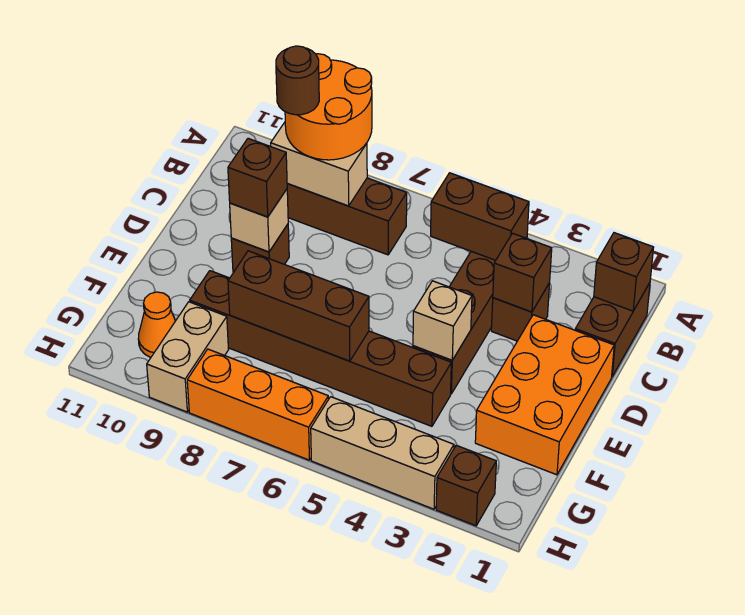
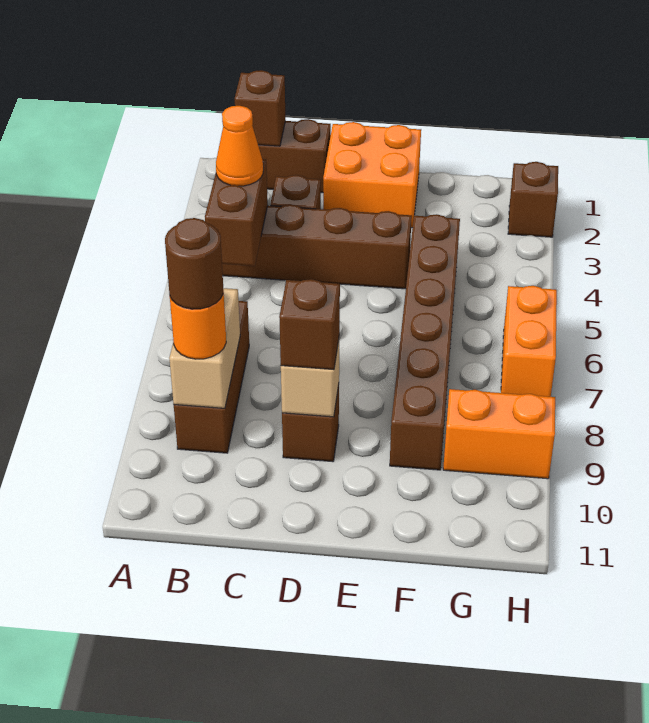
orange 2x2 round brick [285,54,372,160] -> orange 1x1 round brick [170,290,226,359]
brown 1x1 brick [493,233,552,312] -> none
orange 2x3 brick [475,315,614,475] -> orange 2x2 brick [323,122,421,228]
tan 1x1 brick [413,281,472,360] -> none
brown 1x3 brick [228,251,369,361] -> none
tan 1x2 brick [147,302,229,412] -> orange 1x2 brick [443,389,555,479]
orange 1x1 cone [138,292,176,357] -> orange 1x1 cone moved to [216,106,263,186]
tan 1x3 brick [311,397,454,509] -> none
orange 1x3 brick [187,349,329,460] -> orange 1x2 brick [501,286,557,397]

